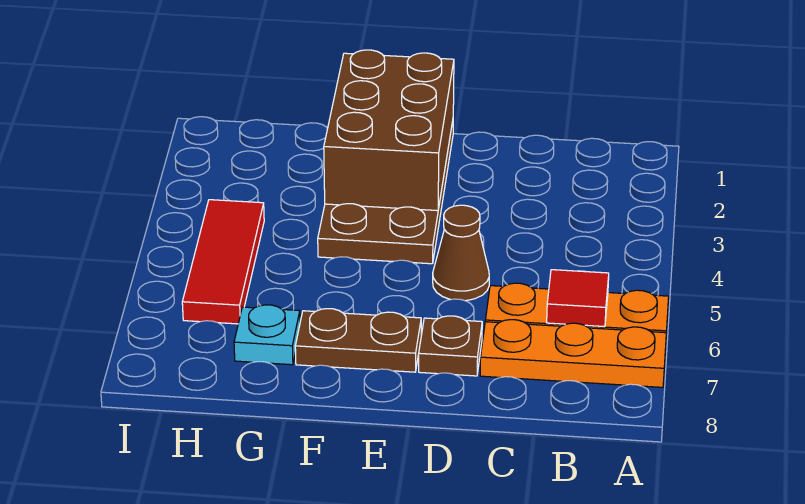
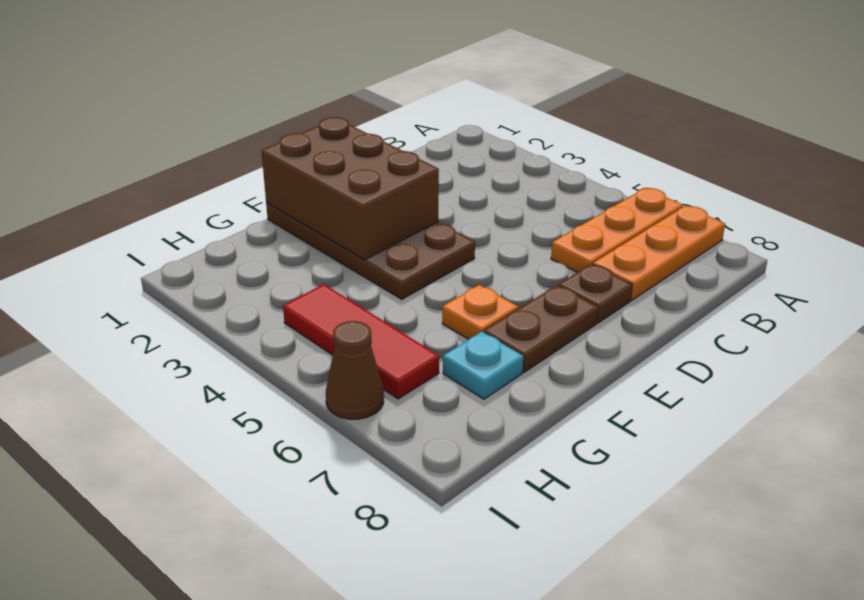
red 1x1 tile [547,270,609,327] -> none
brown 1x1 cone [433,205,489,301] -> brown 1x1 cone moved to [326,321,384,419]
none -> orange 1x1 plate [442,285,518,339]

